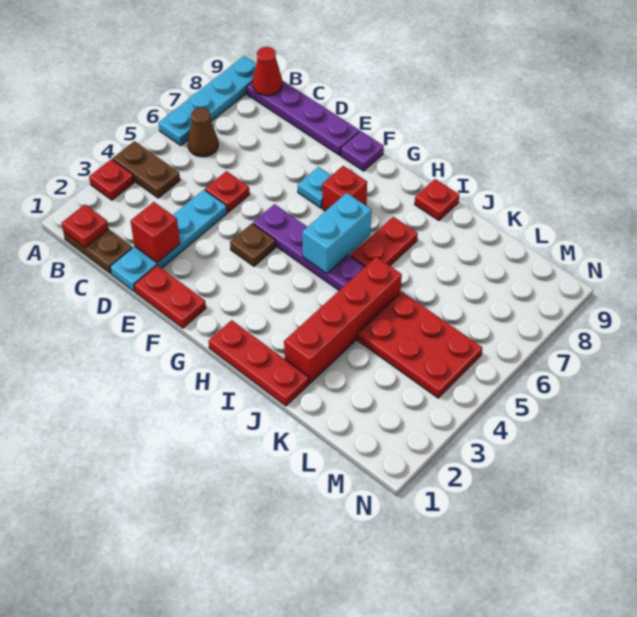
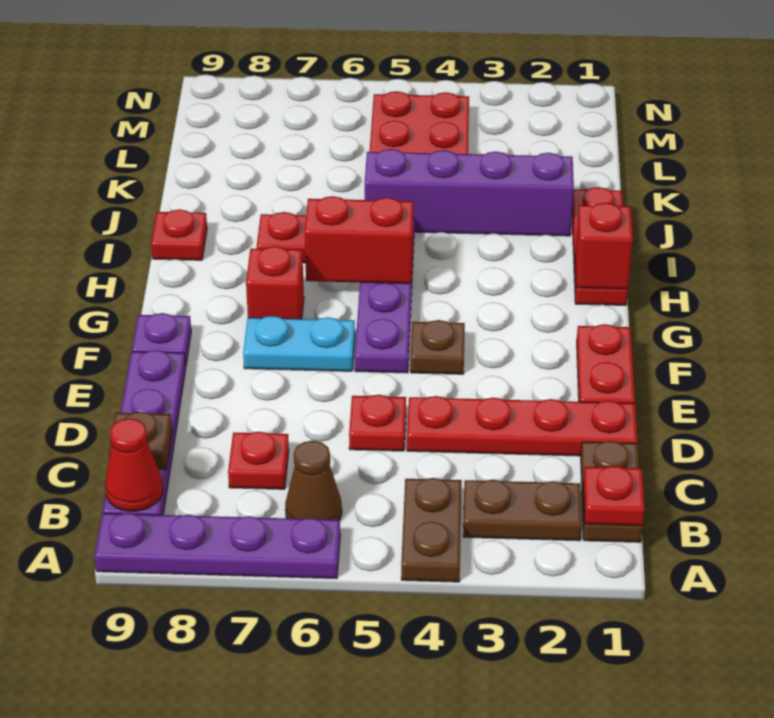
red 1x1 plate [89,159,134,200] -> red 1x1 plate moved to [228,432,289,489]
cyan 1x4 plate [158,56,256,145] -> purple 1x4 plate [95,513,340,579]
none -> brown 1x2 plate [463,480,582,541]
none -> brown 1x1 plate [108,412,172,470]
cyan 1x4 plate [110,190,227,291] -> red 1x4 plate [407,396,637,456]
red 1x1 brick [131,202,180,263] -> red 1x1 brick moved to [575,203,633,289]
cyan 1x1 plate [298,167,332,208] -> cyan 1x2 plate [243,316,355,371]
cyan 1x2 brick [302,193,371,274] -> red 1x2 brick [305,196,413,284]
red 1x4 brick [284,257,402,383] -> purple 1x4 brick [365,149,574,236]

